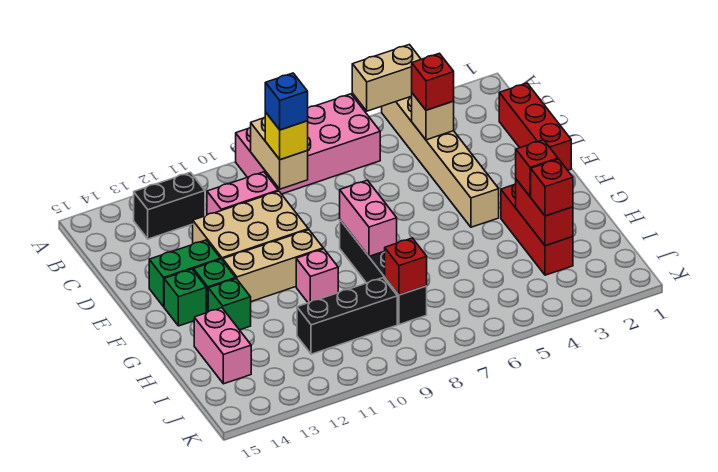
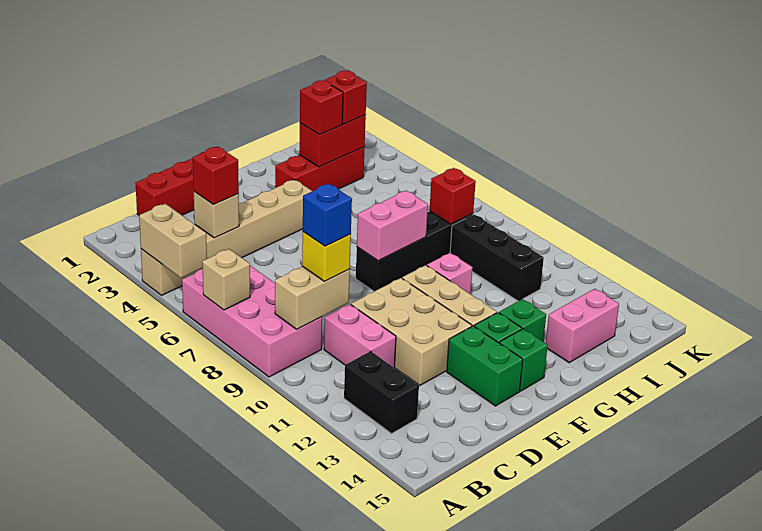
none -> tan 1x1 brick [202,249,250,310]

